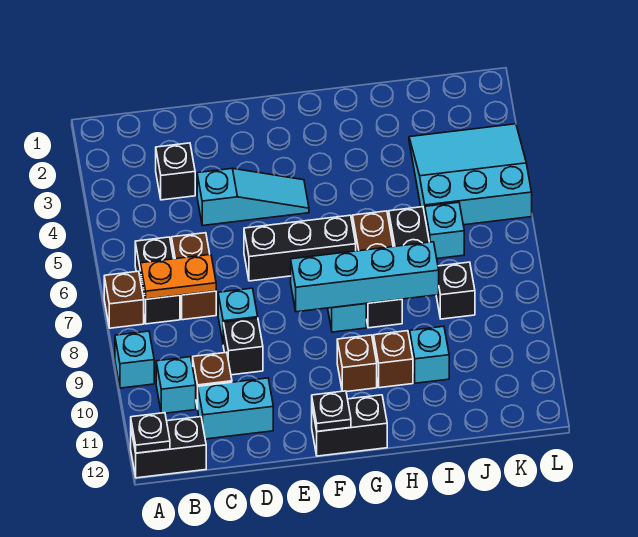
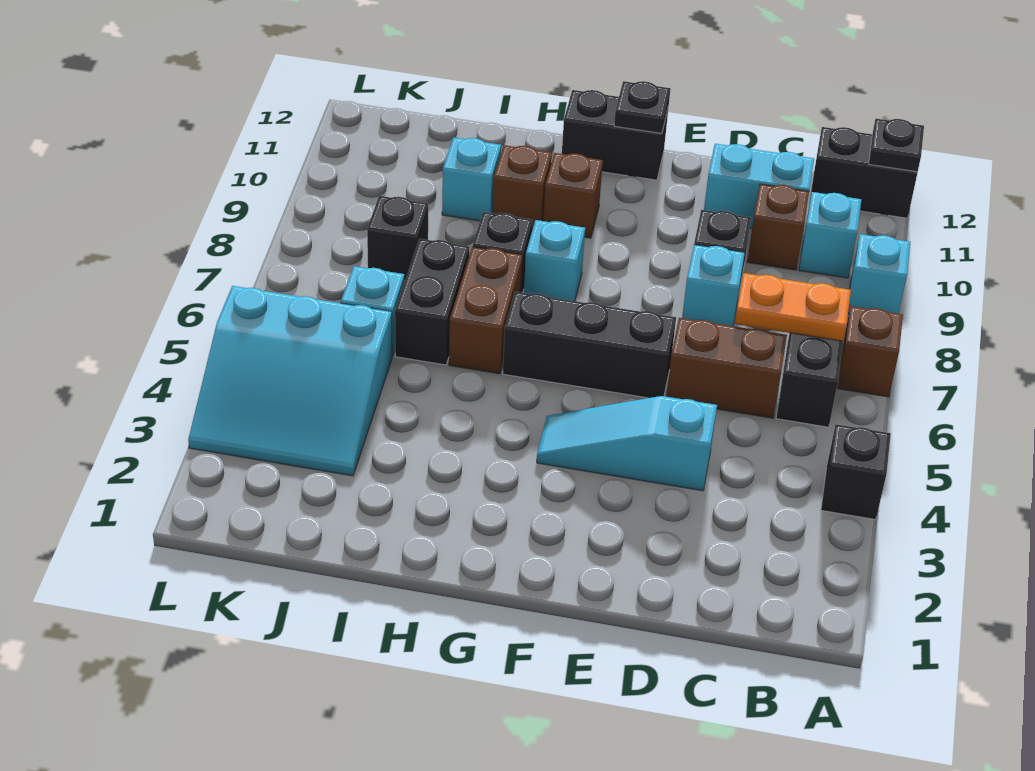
black 1x1 brick [156,143,195,200] -> black 1x1 brick moved to [821,424,891,520]
brown 1x2 brick [171,233,216,320] -> brown 1x2 brick turned to [666,318,787,418]
cyan 1x4 brick [291,242,439,312] -> none

